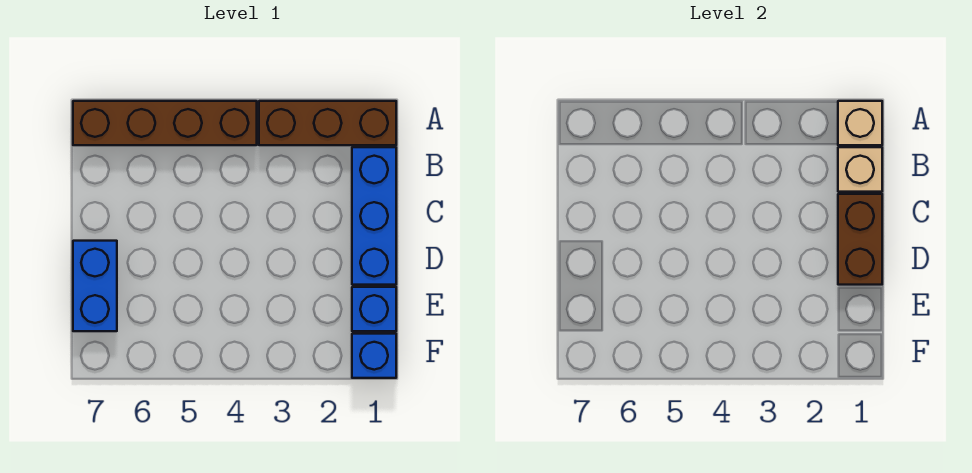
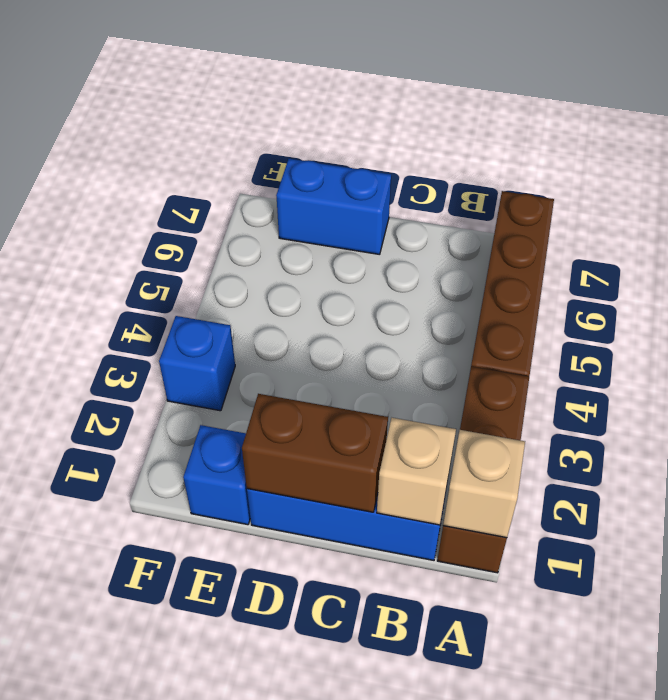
blue 1x1 brick [352,334,396,378] -> blue 1x1 brick moved to [159,316,235,411]

